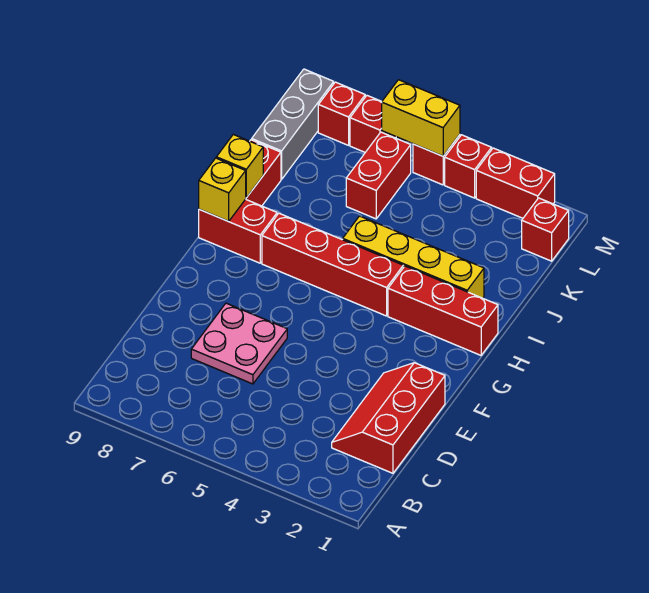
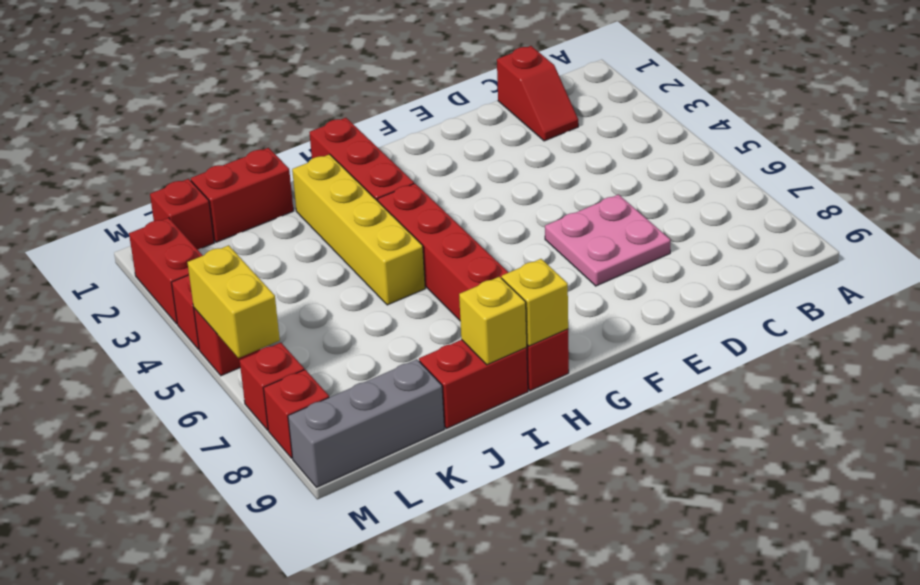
red 2x3 slope [332,363,445,473] -> red 1x2 slope [497,46,578,141]
red 1x2 brick [346,132,411,219] -> red 1x2 brick moved to [191,148,293,242]

